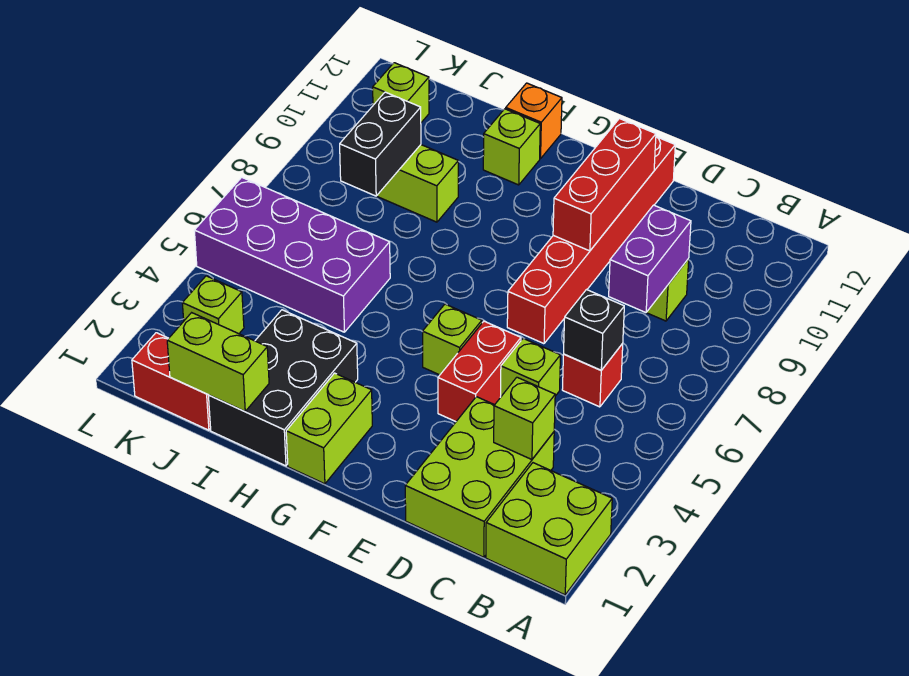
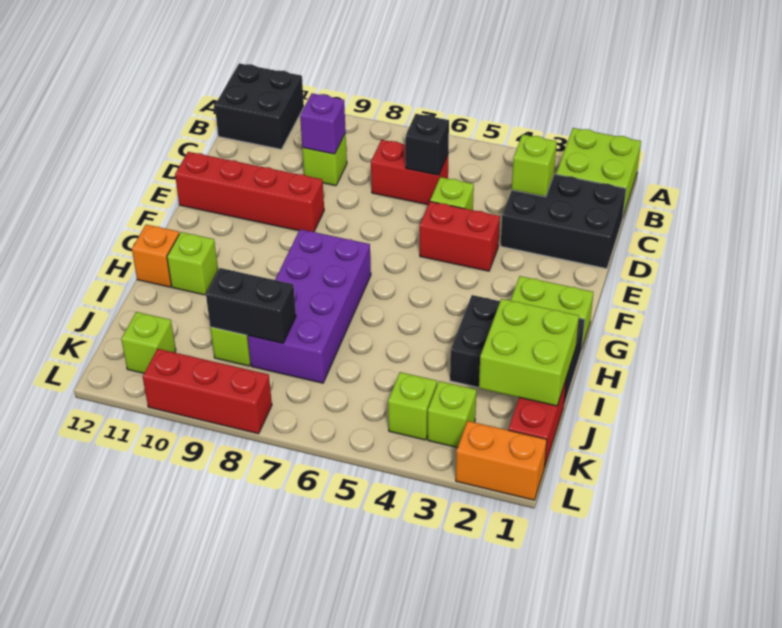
none -> black 2x2 brick [215,63,304,149]
lime 2x3 brick [405,397,554,557] -> black 2x3 brick [501,174,626,269]
red 1x1 brick [562,344,623,407] -> red 1x2 brick [371,140,448,205]
purple 1x2 brick [609,205,691,313] -> purple 1x1 brick [300,93,346,154]
red 1x6 brick [507,137,675,344] -> red 1x4 brick [175,152,324,232]
red 1x3 brick [553,119,656,251] -> red 1x3 brick moved to [143,349,272,434]
lime 1x1 brick [423,304,482,375] -> lime 1x1 brick moved to [388,372,437,440]
lime 1x2 brick [167,313,269,411] -> lime 2x2 brick [479,299,579,406]
purple 2x4 brick [194,177,390,332] -> purple 2x4 brick moved to [248,229,371,383]
none -> orange 1x2 brick [456,421,547,500]

